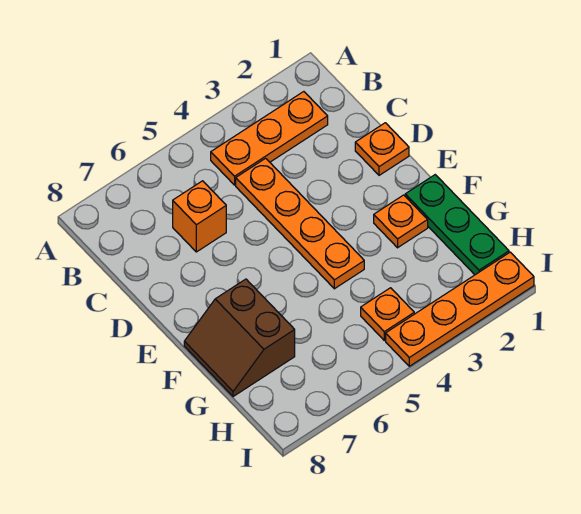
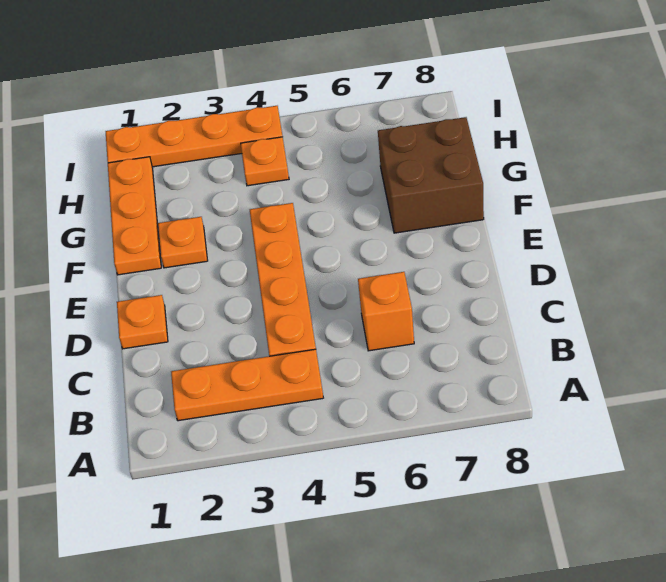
green 1x3 plate [405,175,509,275] -> orange 1x3 plate [108,157,161,275]
brown 2x2 slope [184,279,295,397] -> brown 2x2 brick [378,117,484,233]

